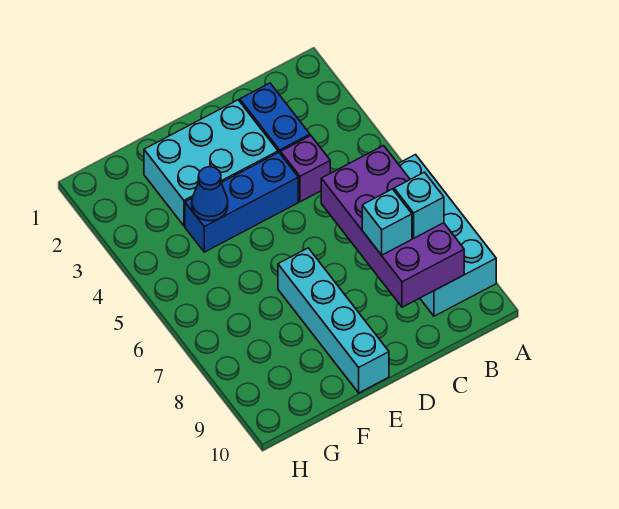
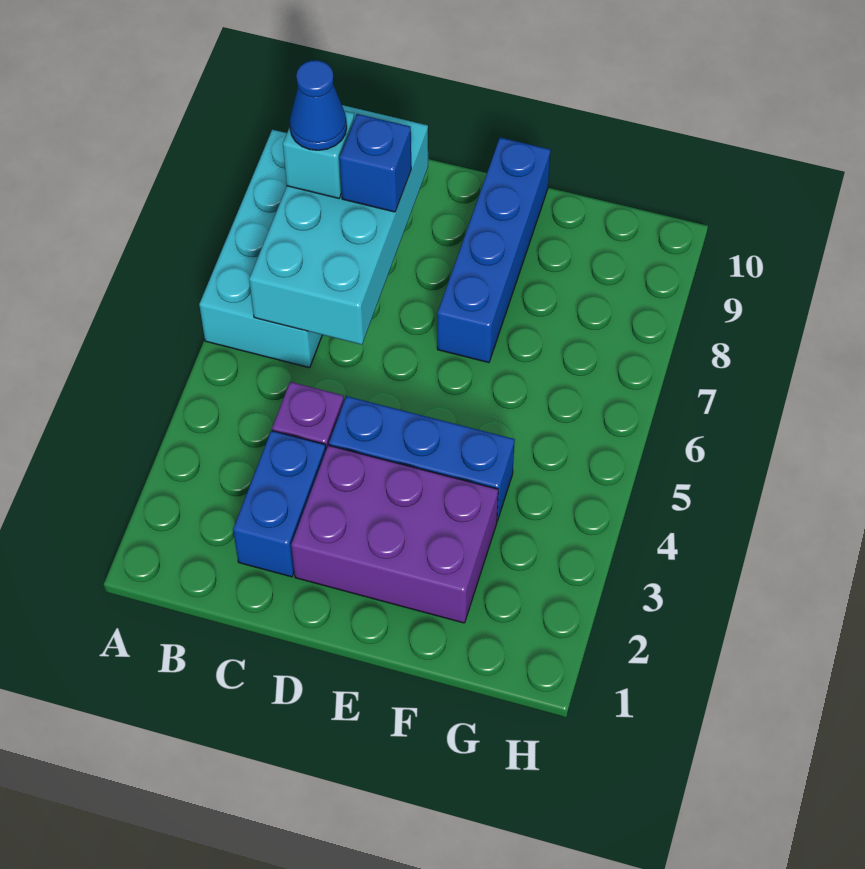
purple 2x4 brick [321,146,464,307] -> cyan 2x4 brick [249,105,428,345]
cyan 1x1 brick [362,189,412,255] -> blue 1x1 brick [340,114,411,212]
cyan 2x3 brick [144,100,278,226] -> purple 2x3 brick [291,445,498,623]
cyan 1x4 brick [278,248,389,393] -> blue 1x4 brick [437,138,550,363]
blue 1x1 cone [192,167,228,221] -> blue 1x1 cone moved to [290,60,347,150]

